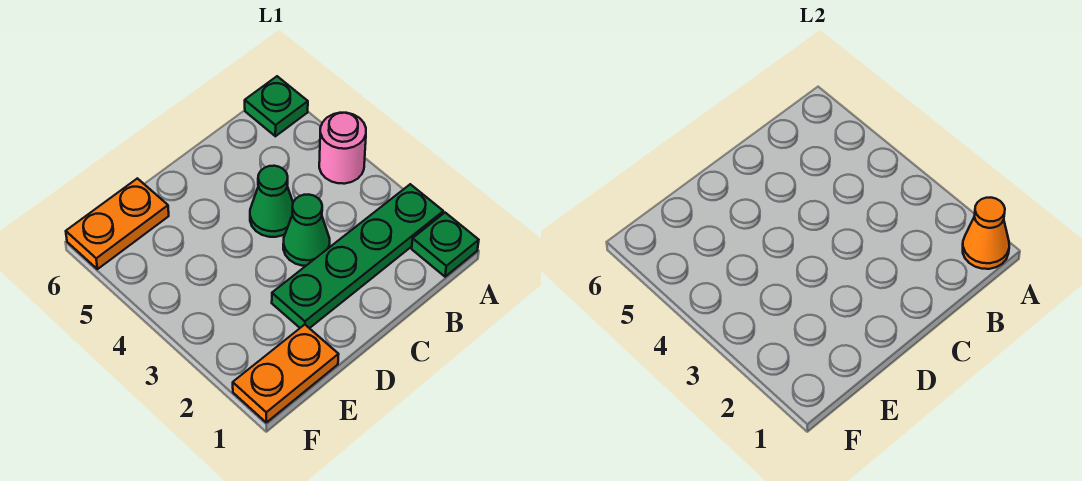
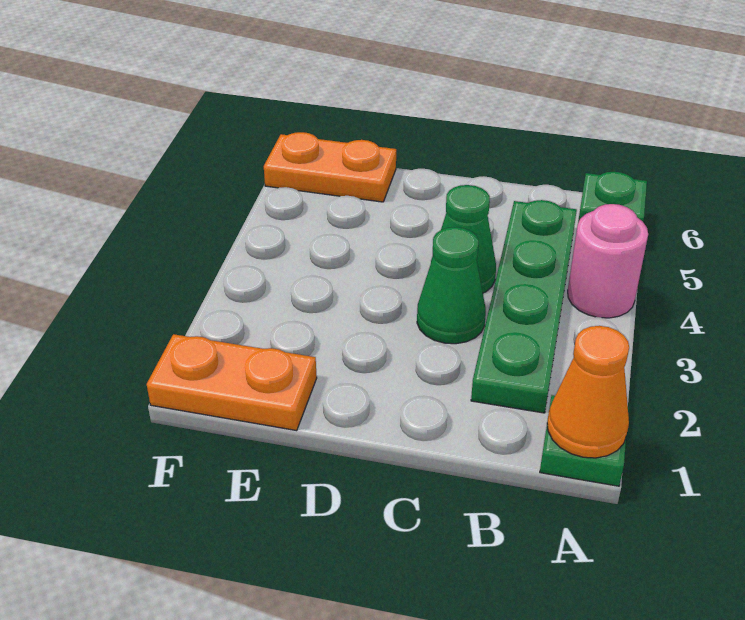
green 1x4 plate [272,184,443,328] -> green 1x4 plate turned to [471,200,577,413]

